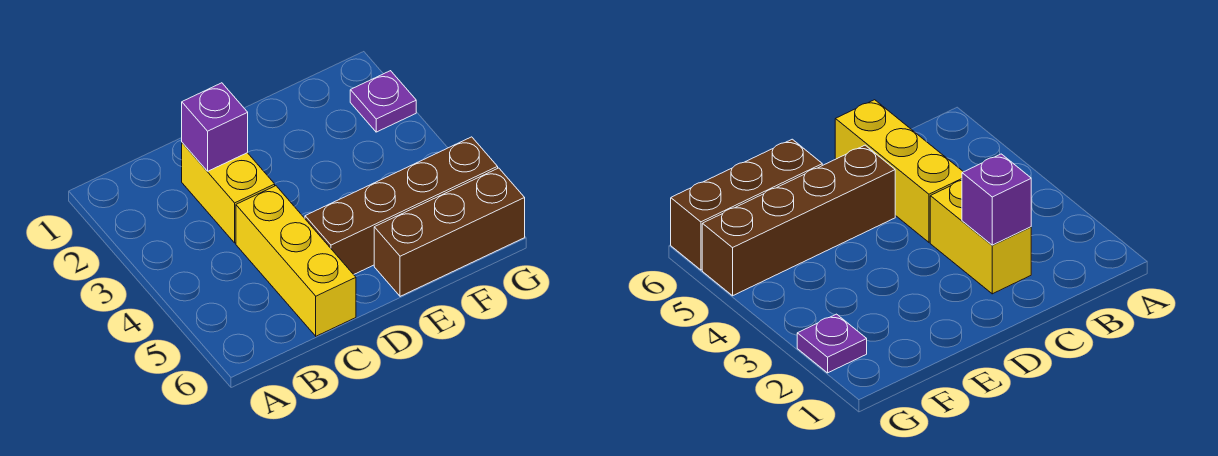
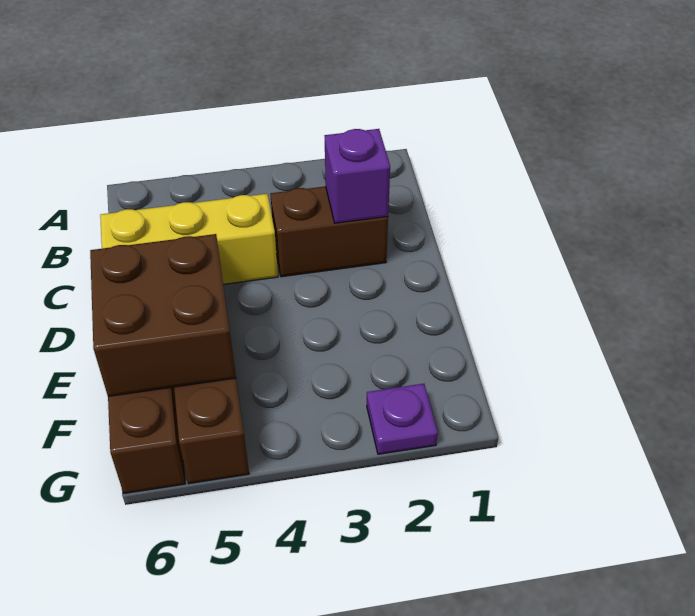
yellow 1x2 brick [182,143,275,243] -> brown 1x2 brick [270,186,388,277]
none -> brown 2x2 brick [90,234,236,396]

